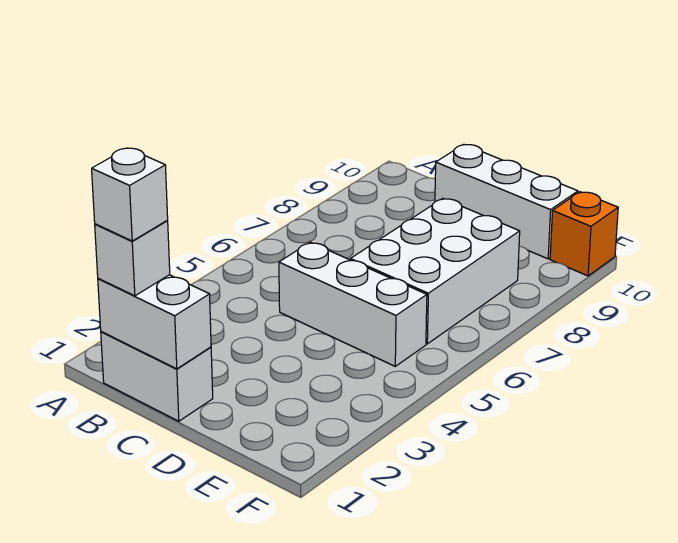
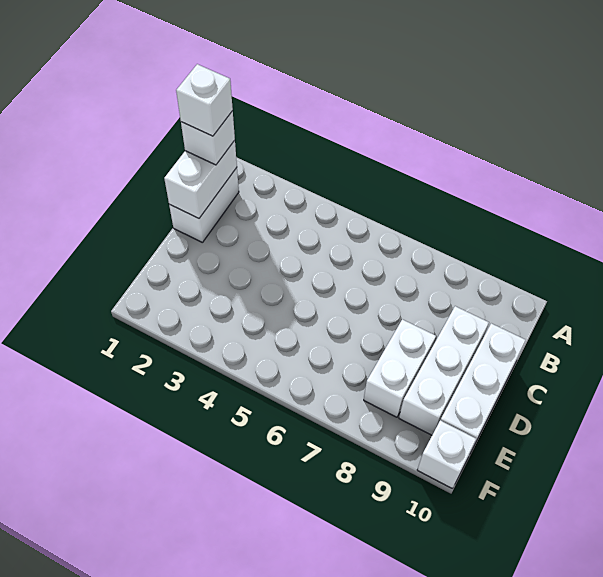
white 1x3 brick [279,242,427,366] -> white 1x3 brick moved to [399,306,489,435]
white 2x3 brick [350,198,520,344] -> white 1x2 brick [364,319,436,417]
orange 1x1 brick [550,192,618,276] -> white 1x1 brick [417,420,476,488]

